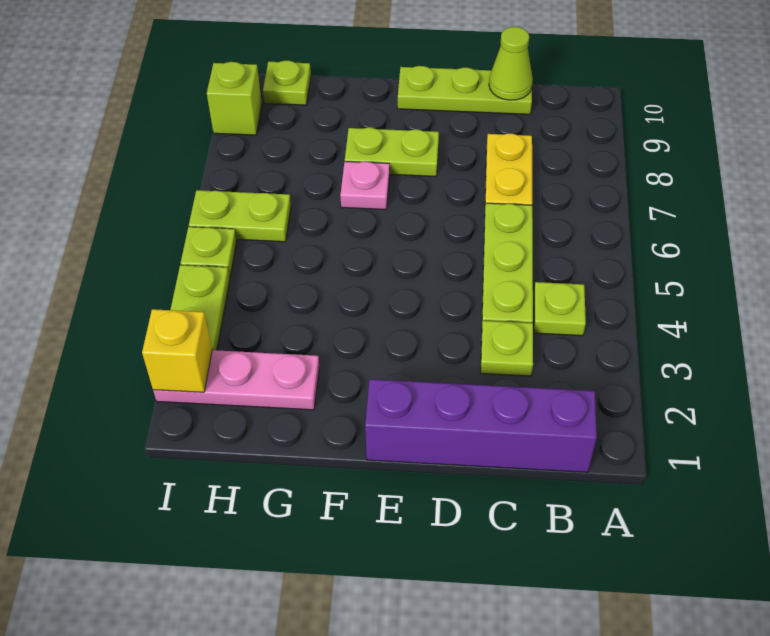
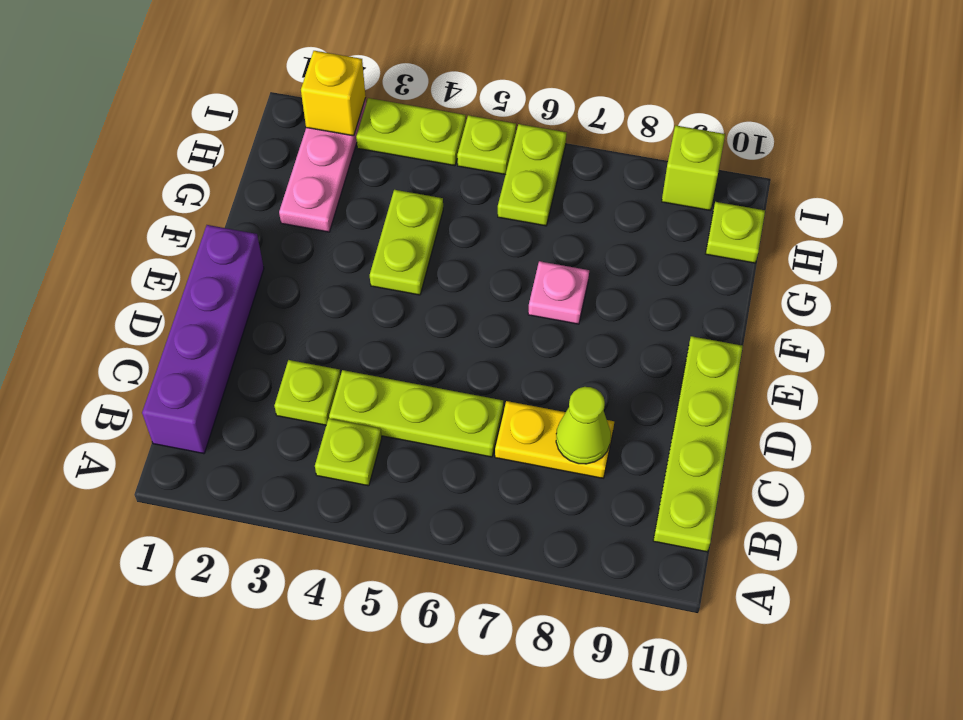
lime 1x3 plate [398,66,532,114] -> lime 1x4 plate [653,336,743,552]
lime 1x1 cone [489,27,533,100] -> lime 1x1 cone moved to [556,387,611,464]
lime 1x2 plate [345,128,439,176] -> lime 1x2 plate moved to [370,190,443,295]

